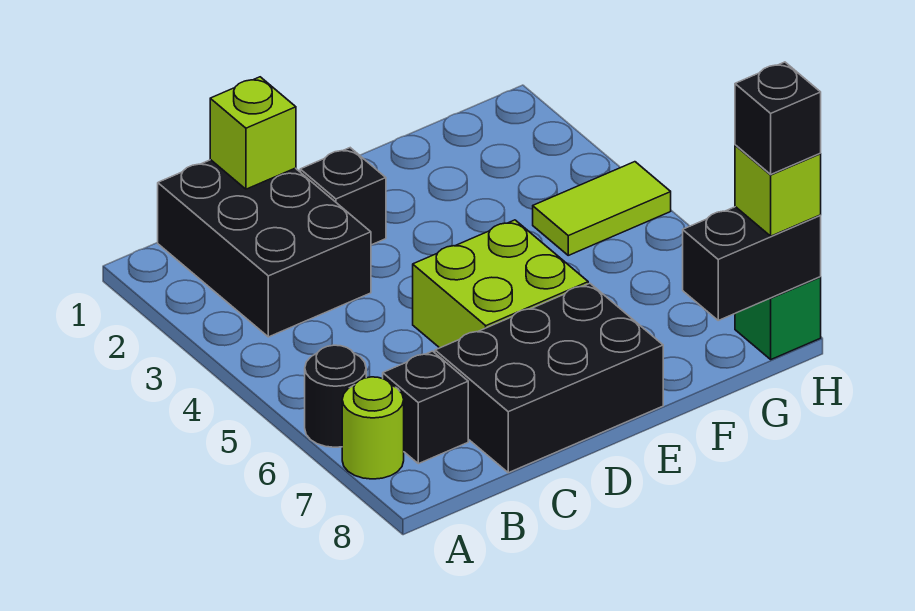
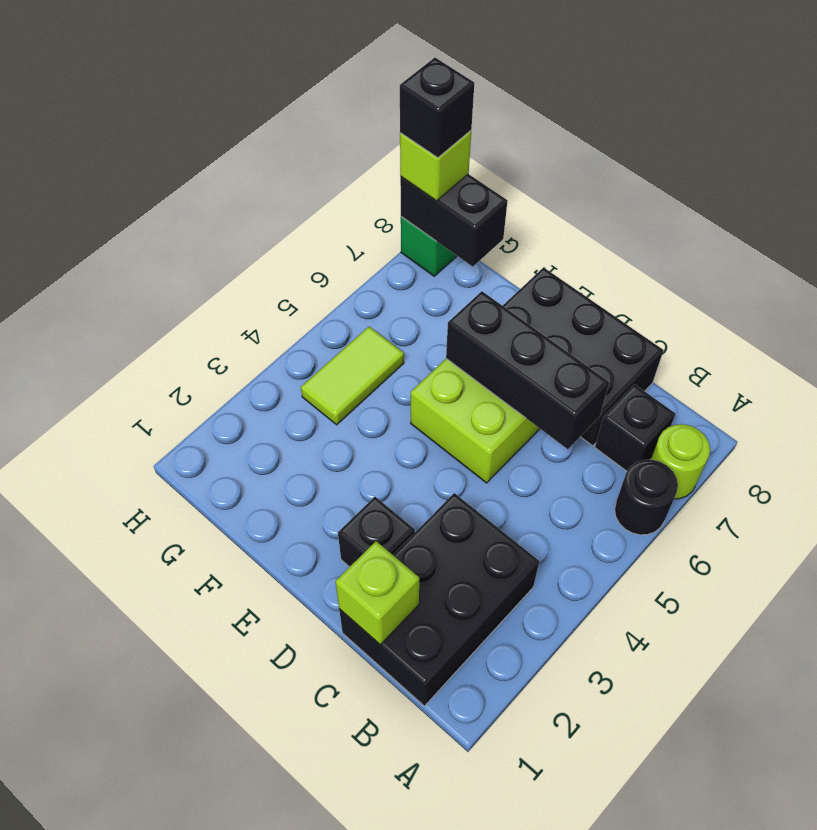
none -> black 1x3 brick [446,291,609,449]
lime 1x2 tile [533,162,671,255] -> lime 1x2 tile turned to [301,327,404,425]

